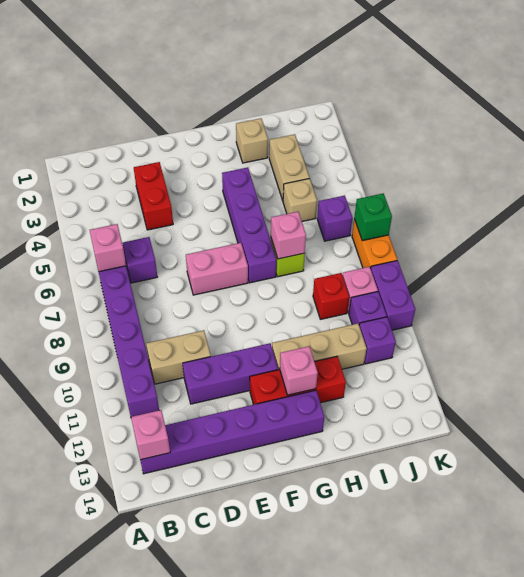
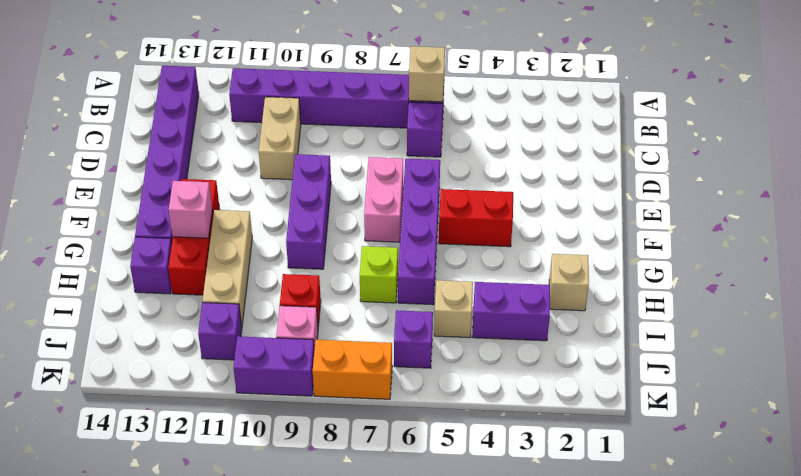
pink 1x1 brick [90,224,126,272] -> tan 1x1 brick [409,46,445,102]
pink 1x1 brick [131,410,170,460] -> none
red 1x2 brick [134,162,173,230] -> red 1x2 brick moved to [439,189,513,247]
purple 1x3 brick [183,343,278,404] -> purple 1x3 brick moved to [286,154,331,269]
purple 1x4 brick [222,167,276,283] -> purple 1x4 brick turned to [398,159,440,305]
pink 1x1 brick [271,212,306,259] -> none
tan 1x2 brick [269,134,309,201] -> purple 1x2 brick [472,282,550,341]
purple 1x1 brick [349,292,387,325] -> purple 1x1 brick moved to [130,237,172,294]
green 1x1 brick [354,193,392,241] -> none

